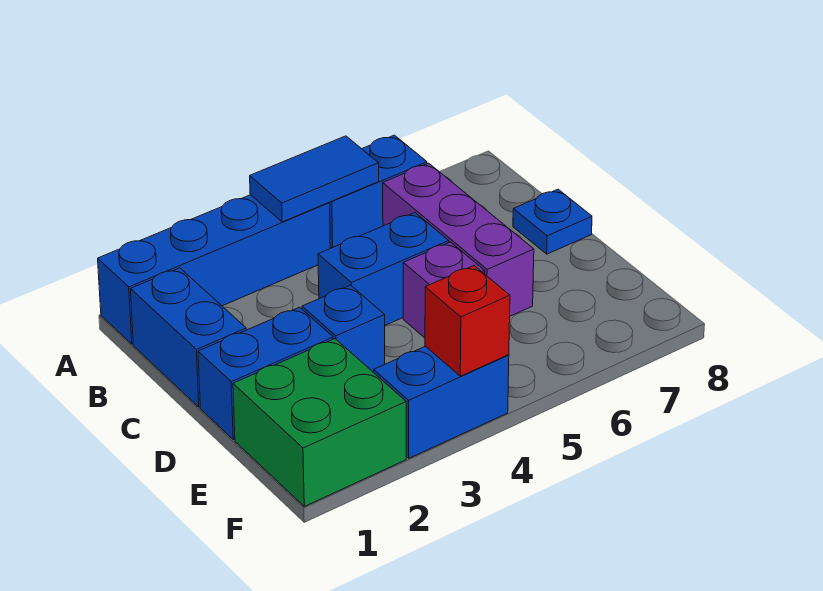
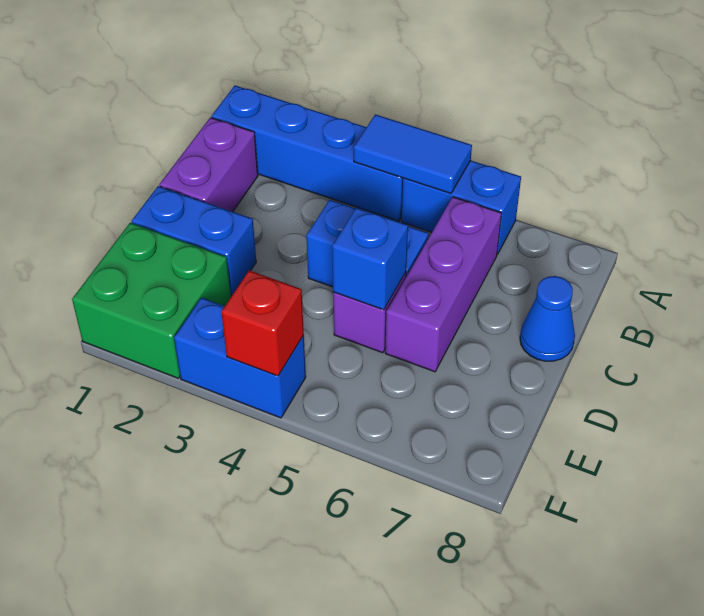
blue 1x2 brick [130,268,246,407] -> purple 1x2 brick [159,117,258,212]
blue 1x1 plate [513,189,592,254] -> blue 1x1 cone [520,276,575,361]
blue 1x1 brick [302,285,385,373] -> blue 1x1 brick moved to [332,208,408,310]

